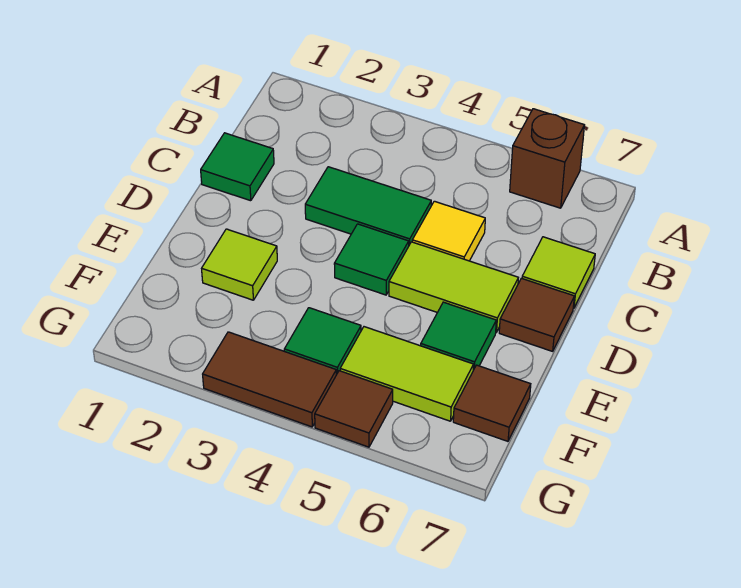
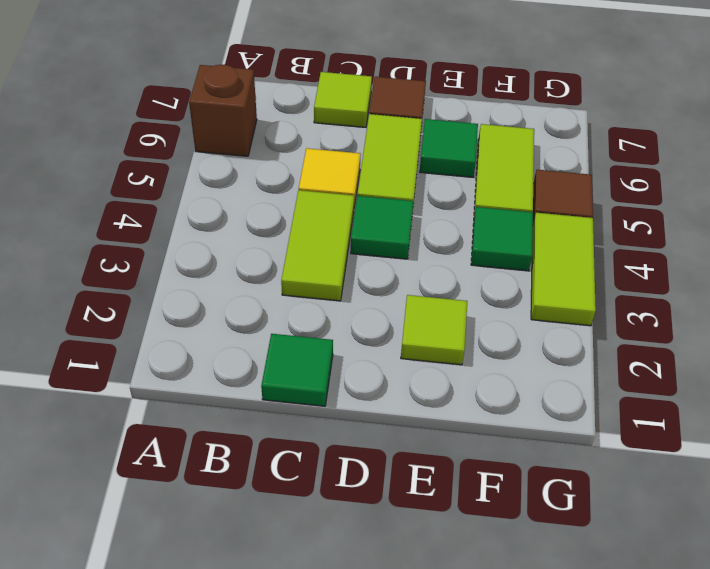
green 1x2 tile [305,167,431,245] -> lime 1x2 tile [281,190,354,301]
brown 1x1 tile [453,365,531,441] -> none
brown 1x2 tile [203,332,336,427] -> lime 1x2 tile [531,213,596,326]

